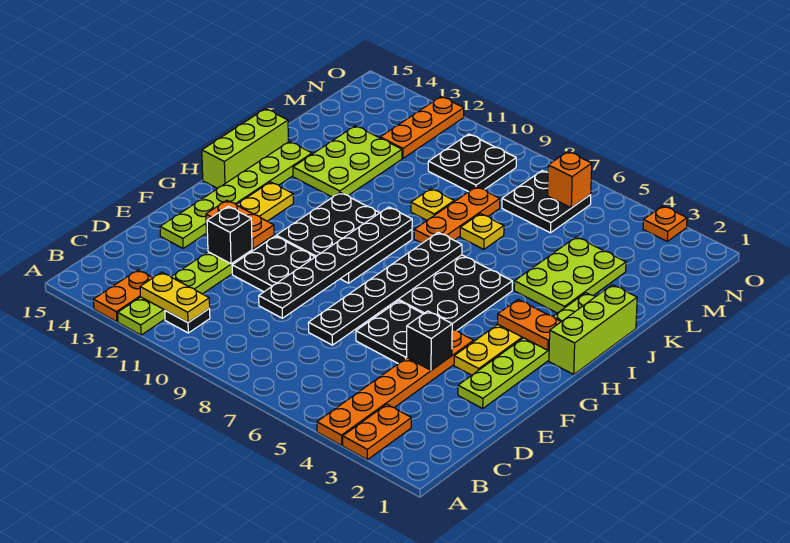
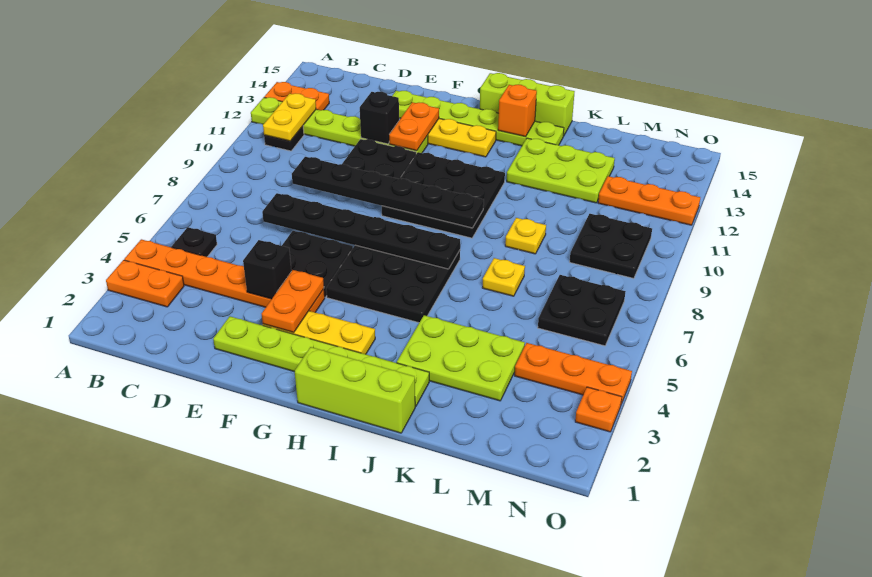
none -> black 1x1 plate [172,227,217,257]
orange 1x2 plate [498,300,561,350] -> orange 1x2 plate moved to [262,270,324,333]
orange 1x3 plate [414,187,500,243] -> orange 1x3 plate moved to [515,343,632,404]
orange 1x1 brick [548,152,592,208] -> orange 1x1 brick moved to [498,85,537,137]

